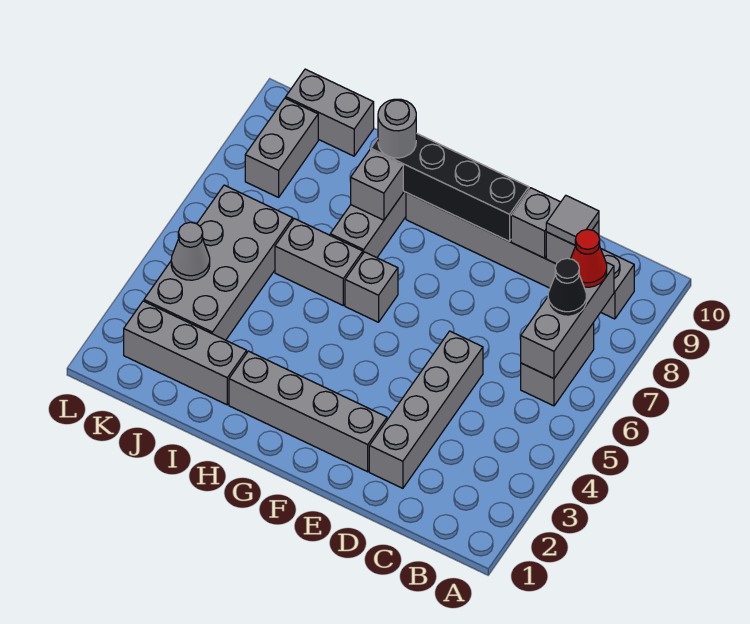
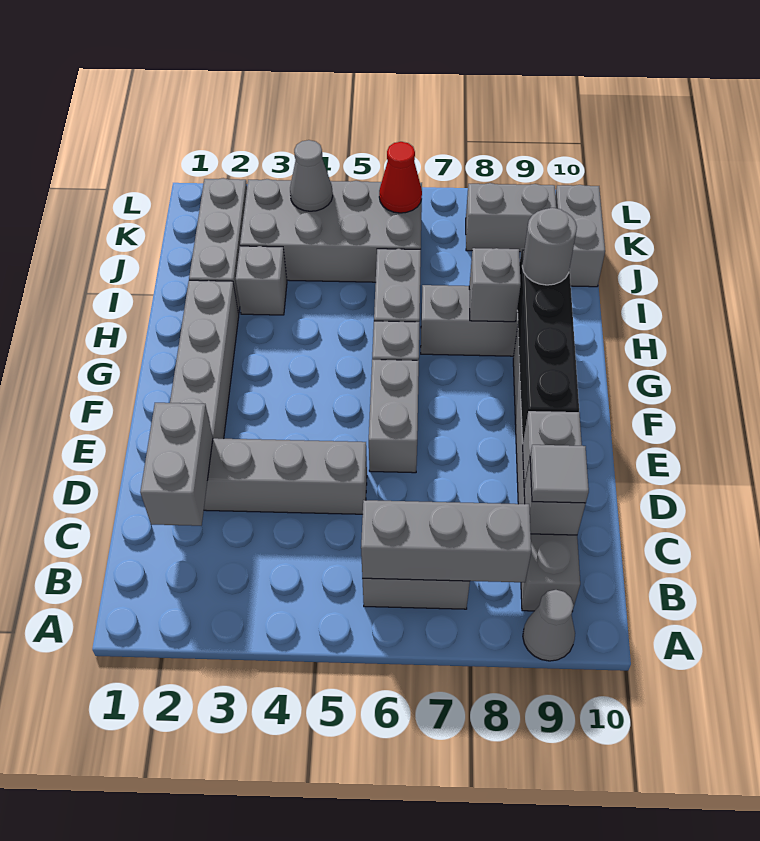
none -> grey 1x1 cone [523,590,575,661]
black 1x1 cone [548,258,587,316] -> none
red 1x1 cone [571,229,607,287] -> red 1x1 cone moved to [379,142,422,213]
none -> grey 1x2 brick [140,403,213,526]
none -> grey 1x2 brick [369,360,419,473]
none -> grey 1x1 brick [236,246,287,315]

